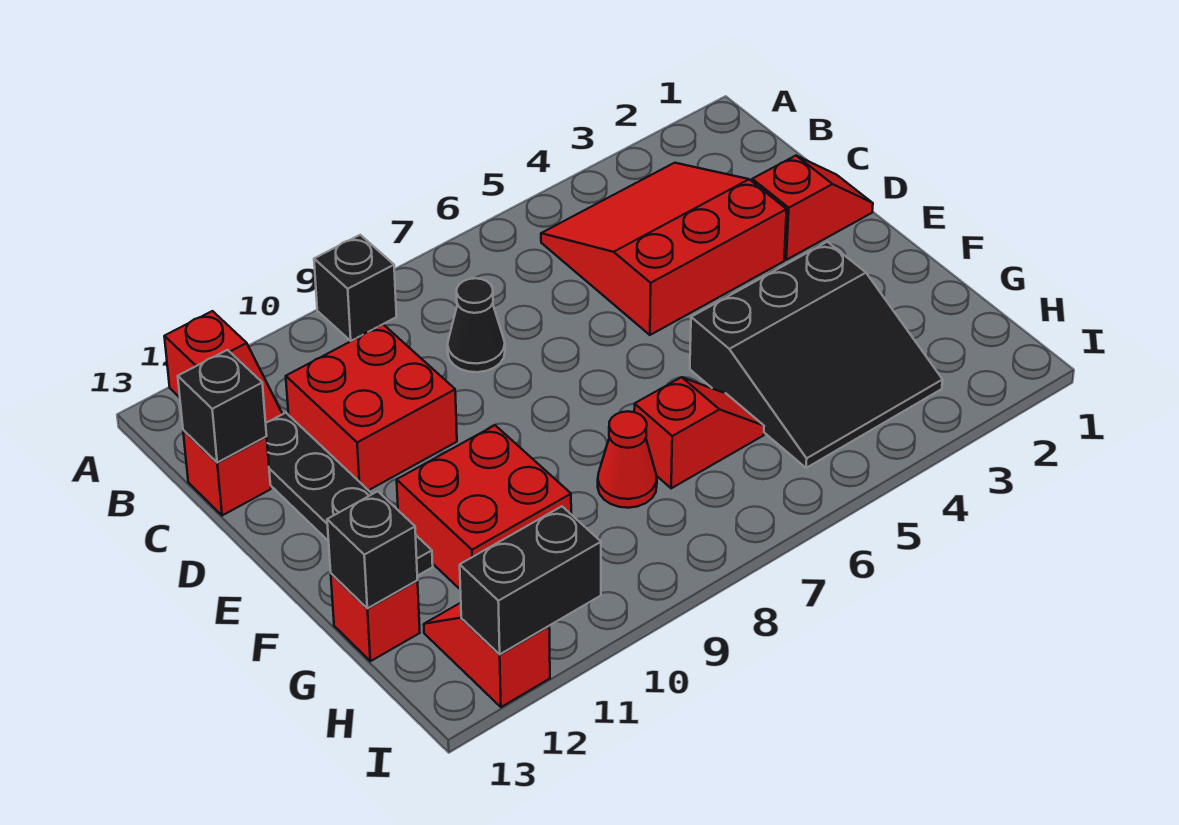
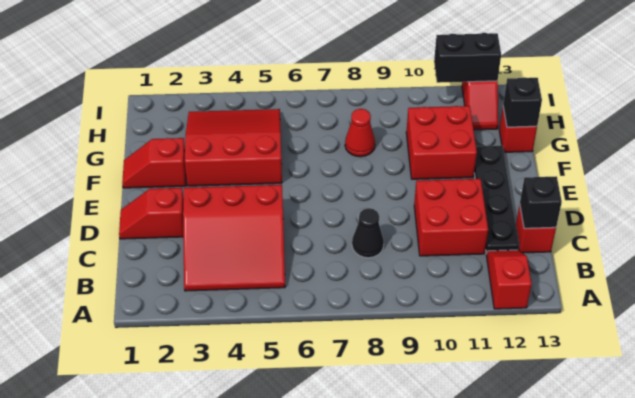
black 1x1 brick [314,235,397,341] -> none
black 3x3 slope [690,242,943,468] -> red 3x3 slope [185,109,282,186]
red 1x2 slope [634,377,764,488] -> red 1x2 slope moved to [122,138,186,188]

